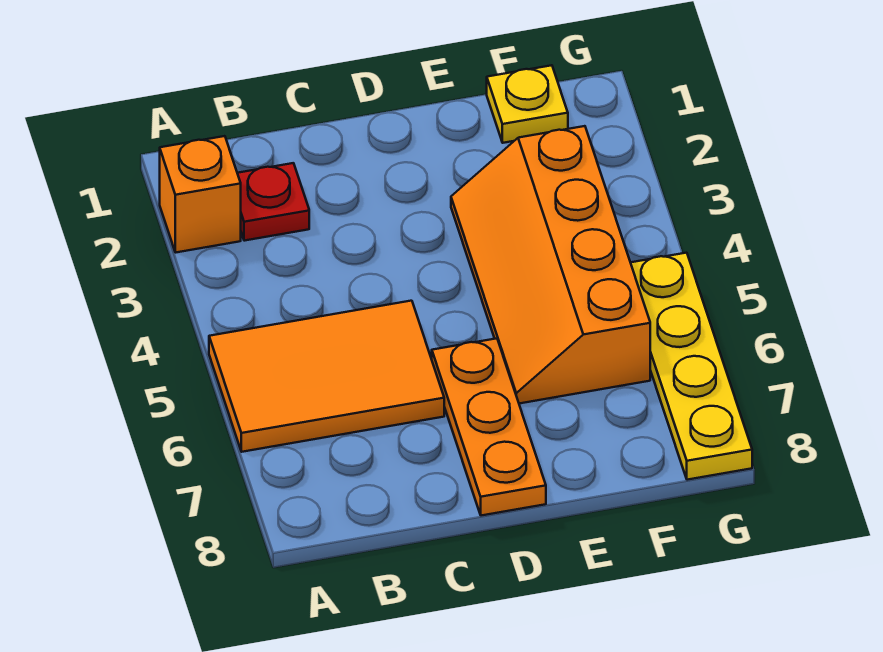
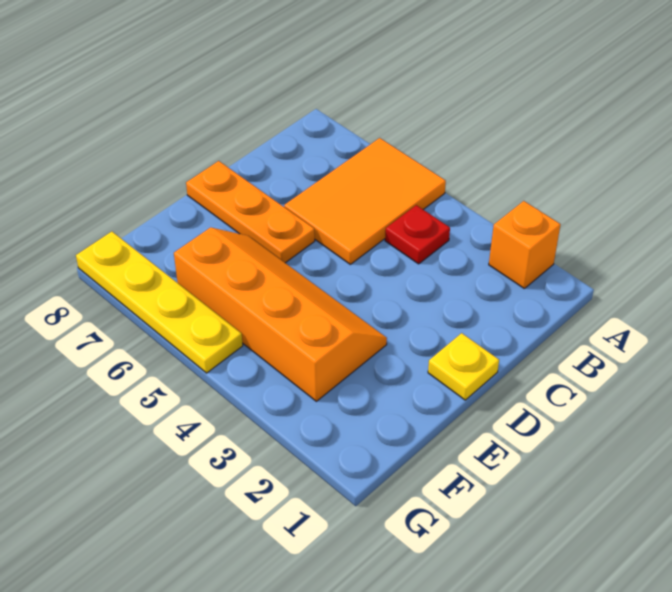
red 1x1 plate [237,163,309,241] -> red 1x1 plate moved to [385,205,450,264]
yellow 1x1 plate [487,65,568,143] -> yellow 1x1 plate moved to [428,333,499,400]

